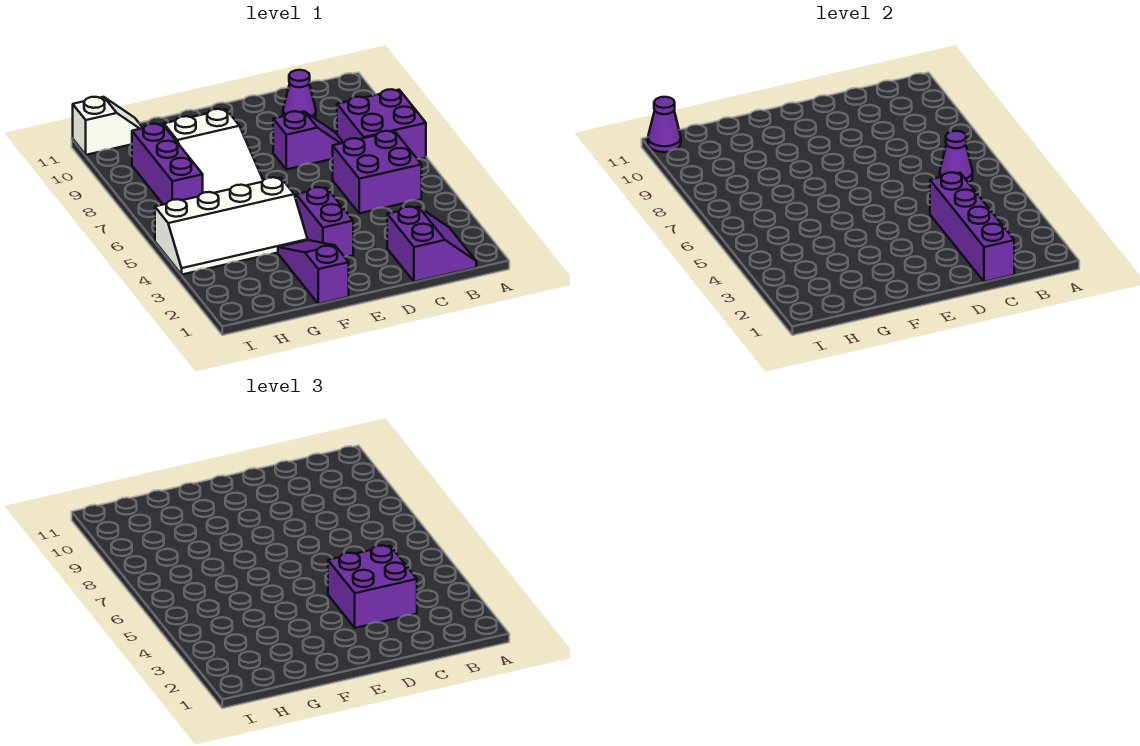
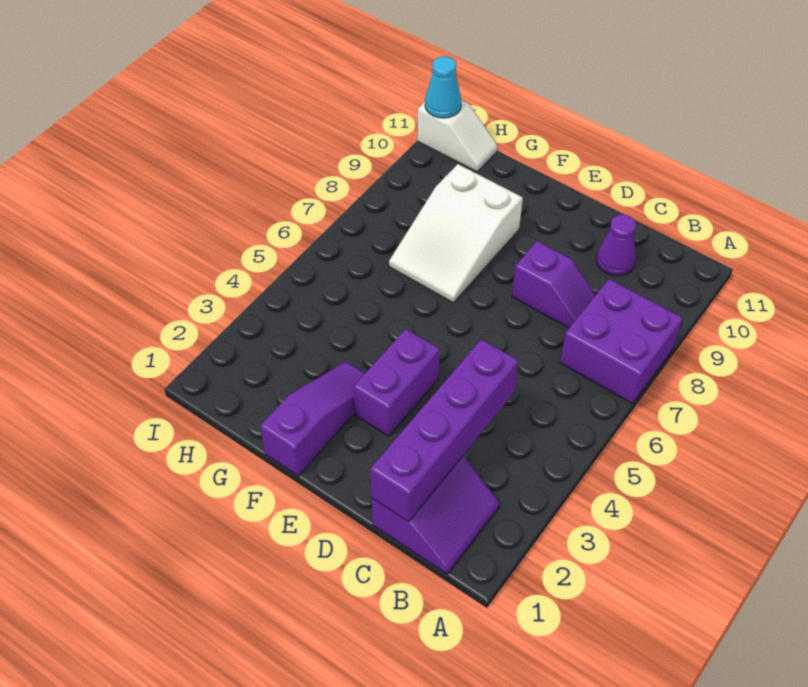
purple 2x2 brick [333,131,422,213] -> none
purple 1x1 cone [940,131,973,183] -> none
purple 2x2 brick [328,546,417,628] -> none
white 2x4 slope [155,177,308,274] -> none
purple 1x3 brick [132,124,203,205] -> none
purple 1x1 cone [648,97,681,152] -> cyan 1x1 cone [425,56,461,118]

